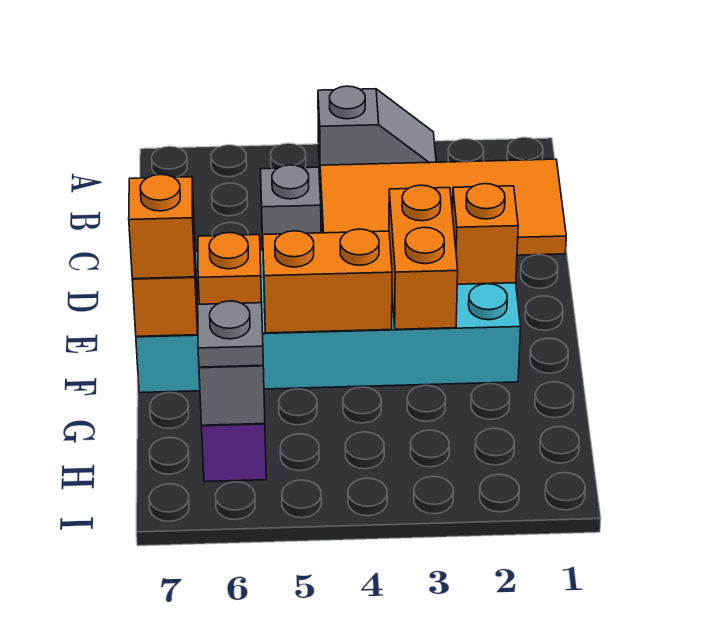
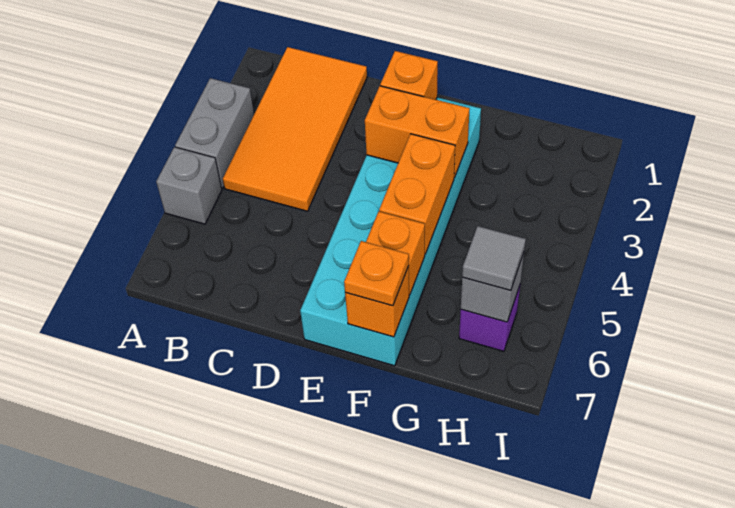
grey 1x2 slope [318,86,436,165] -> grey 1x2 brick [175,78,254,188]
grey 1x1 brick [261,165,321,243] -> grey 1x1 brick moved to [156,147,222,224]
orange 1x1 brick [129,174,195,279] -> orange 1x1 plate [344,241,409,306]
grey 1x1 plate [198,301,263,367] -> grey 1x1 tile [462,226,526,291]

